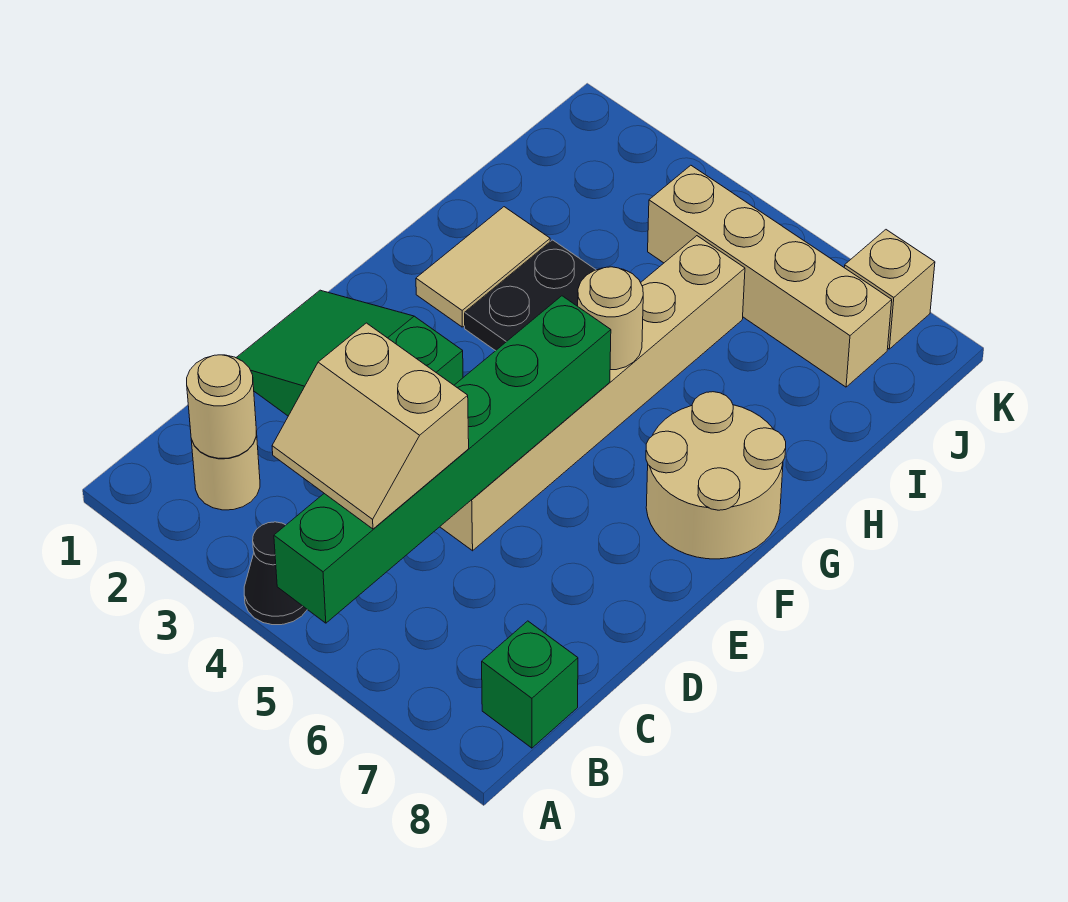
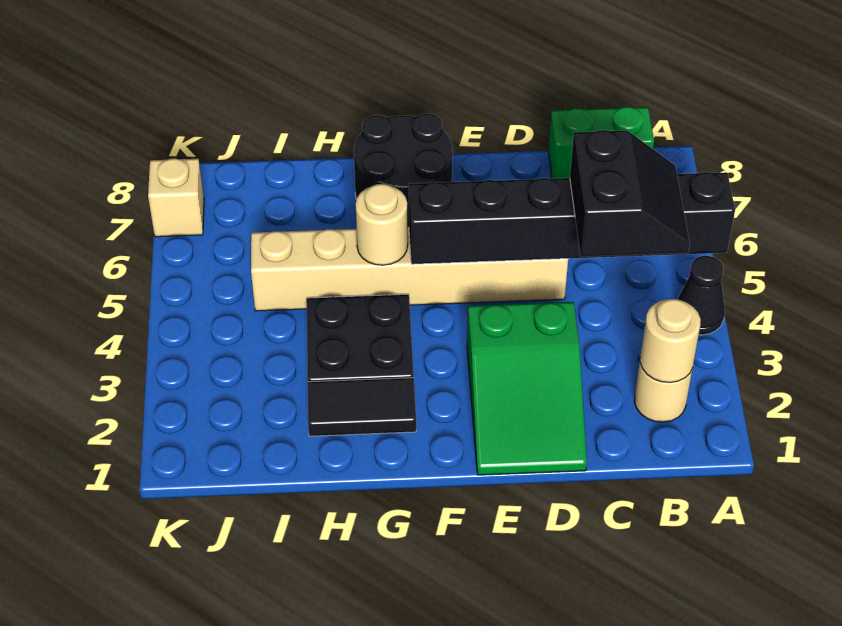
green 1x6 brick [274,296,611,623] -> black 1x6 brick [409,172,735,264]
tan 2x2 slope [272,323,469,529] -> black 2x2 slope [570,130,690,257]
green 1x1 brick [482,621,578,748] -> green 1x2 brick [548,107,654,179]
tan 2x2 round brick [646,392,786,559] -> black 2x2 round brick [354,113,453,227]
tan 1x2 tile [416,207,550,327] -> black 1x2 tile [308,378,416,436]
tan 1x4 brick [648,165,892,387] -> none

